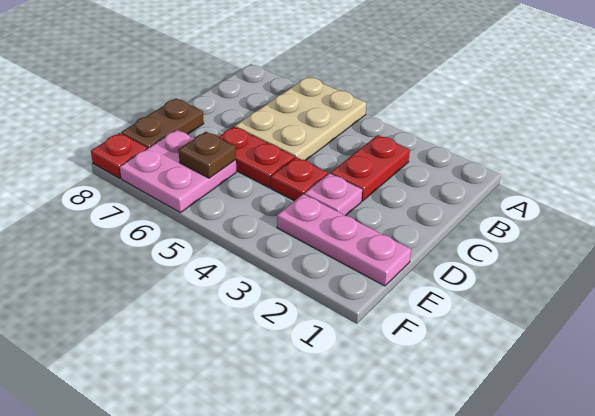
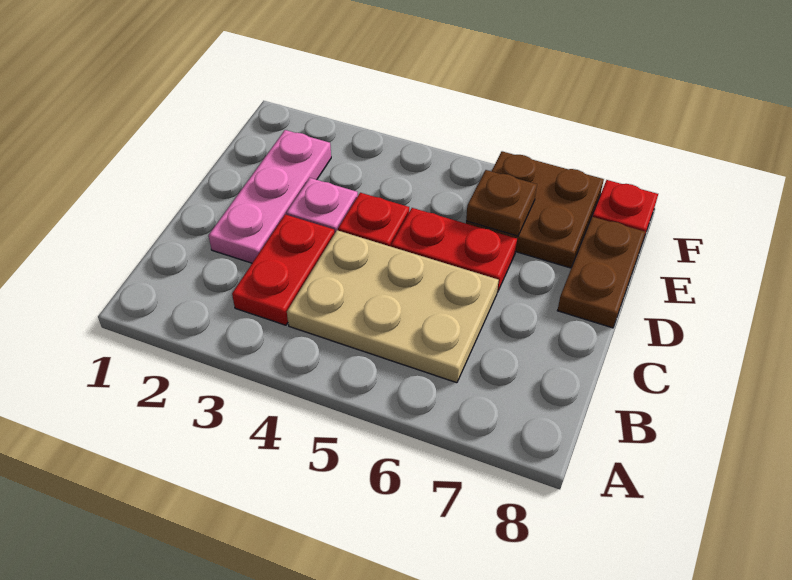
tan 2x3 plate [235,77,366,160] -> tan 2x3 plate turned to [287,230,499,383]
pink 1x3 plate [277,194,411,286] -> pink 1x3 plate turned to [209,130,331,263]
pink 2x2 plate [120,130,236,213] -> brown 2x2 plate [466,151,604,268]

